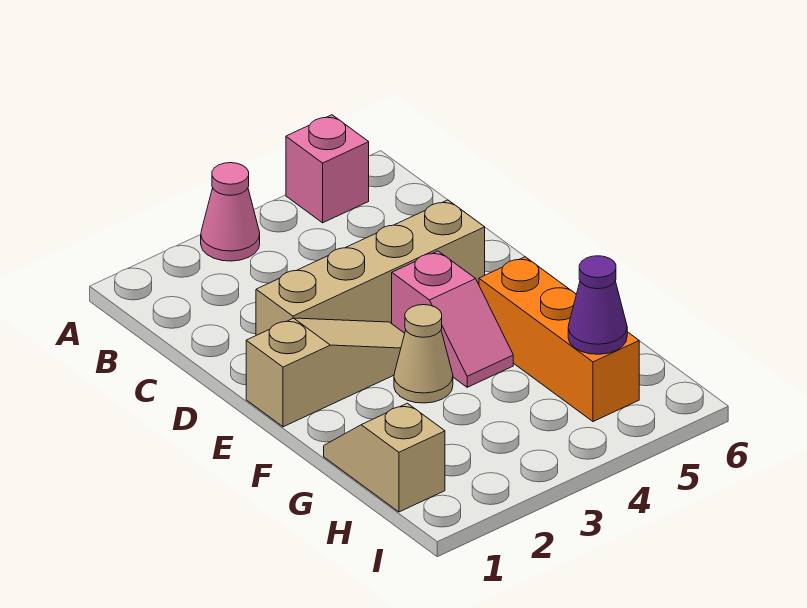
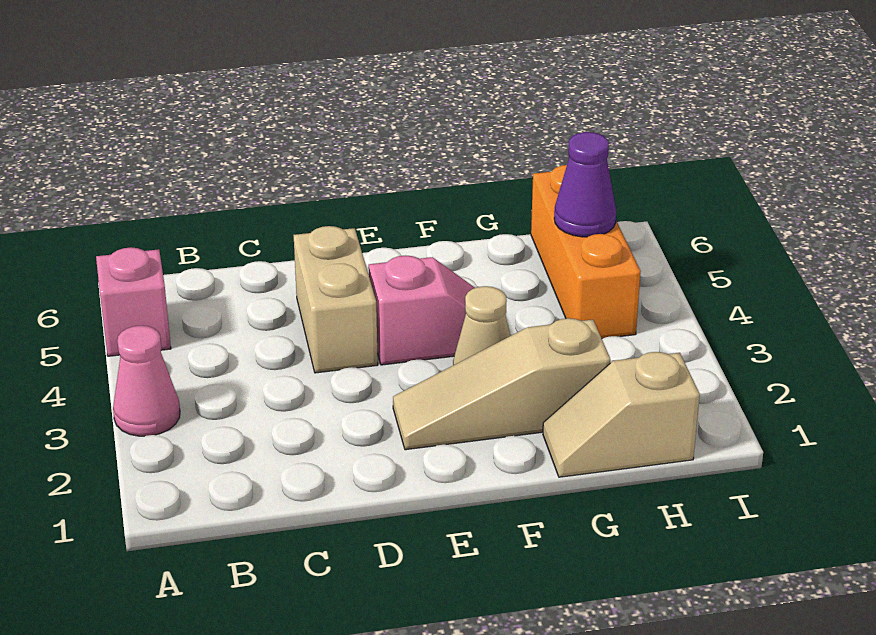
tan 1x4 brick [256,200,485,335] -> tan 1x2 brick [294,226,378,373]
tan 1x3 slope [246,318,405,427] -> tan 1x3 slope turned to [393,318,610,450]
orange 1x3 brick [479,257,639,422] -> orange 1x3 brick turned to [531,165,641,339]

